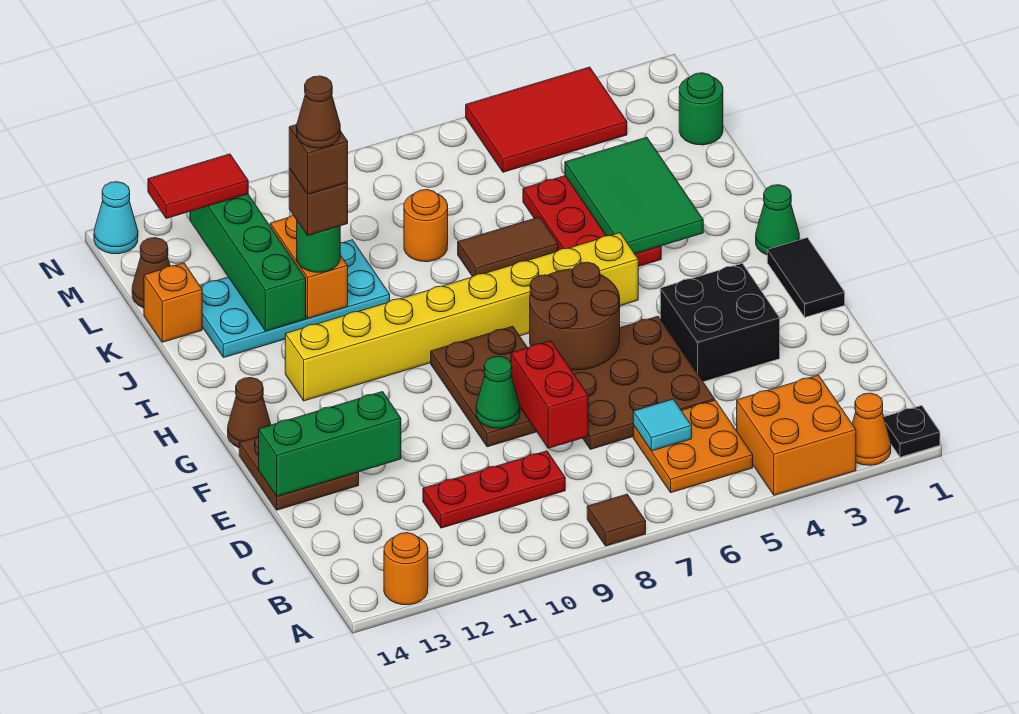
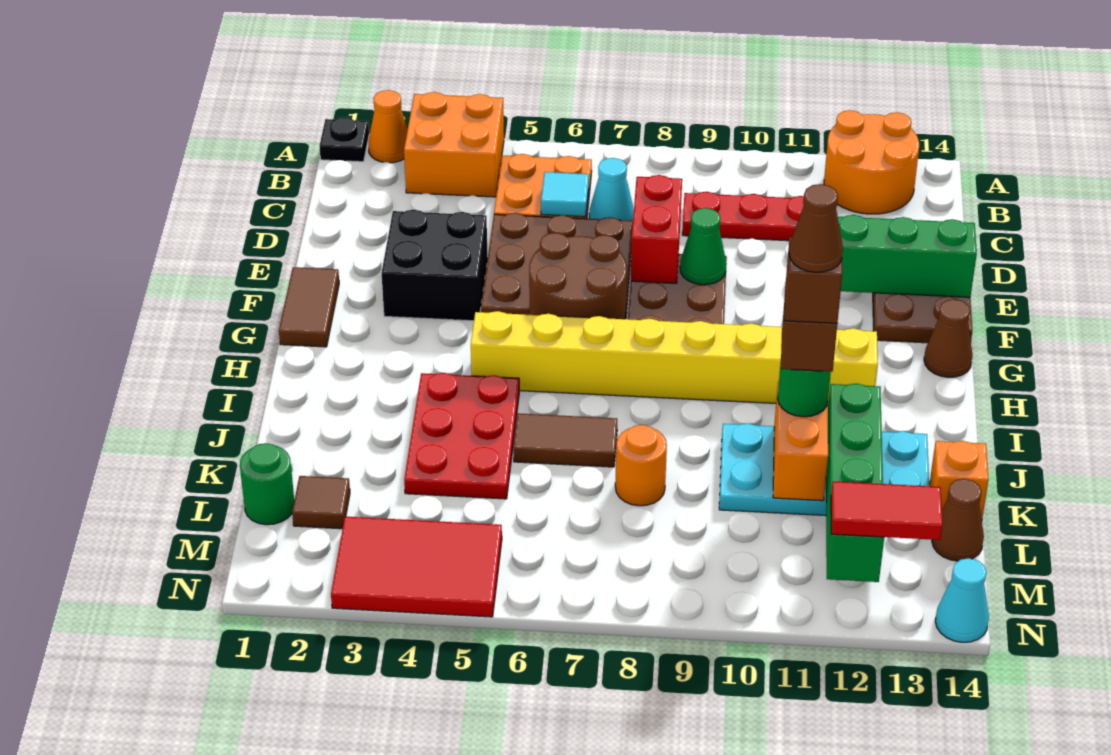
brown 1x1 tile [587,494,646,546] -> brown 1x1 tile moved to [292,476,350,529]
orange 1x1 round brick [384,533,428,605] -> orange 2x2 round brick [824,110,919,214]
none -> cyan 1x1 cone [589,158,634,221]
black 1x2 tile [767,238,845,317] -> brown 1x2 tile [279,267,339,347]
green 1x1 cone [756,185,799,255] -> none
green 2x3 tile [565,137,703,254] -> none

